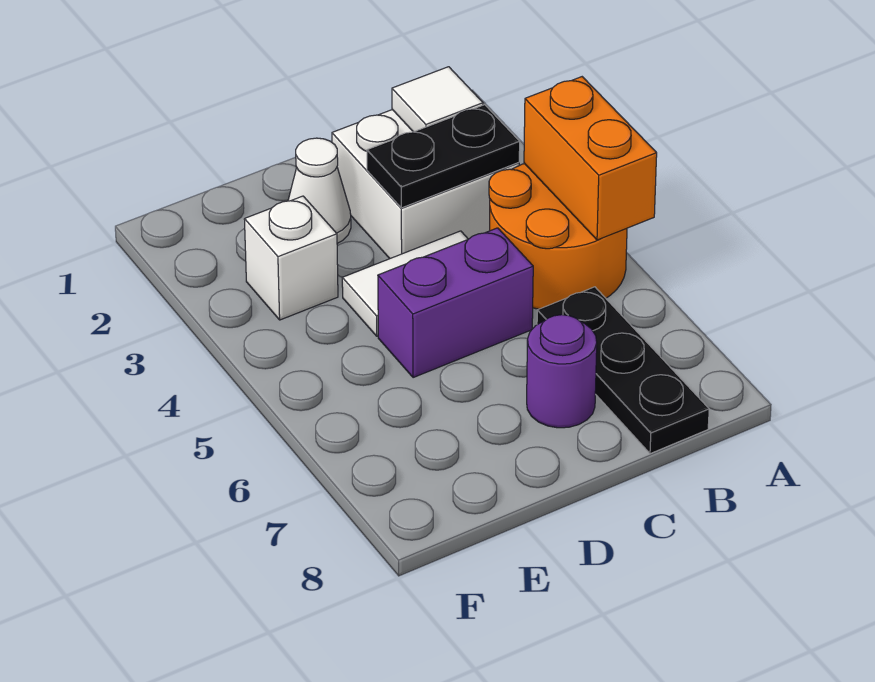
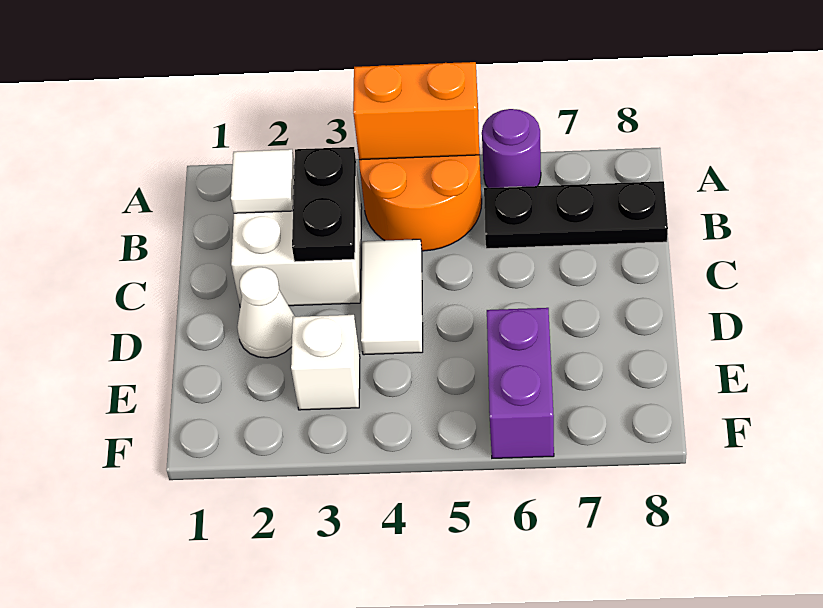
purple 1x2 brick [378,228,533,378] -> purple 1x2 brick moved to [487,308,554,458]
purple 1x1 round brick [527,315,597,428] -> purple 1x1 round brick moved to [482,109,541,188]

